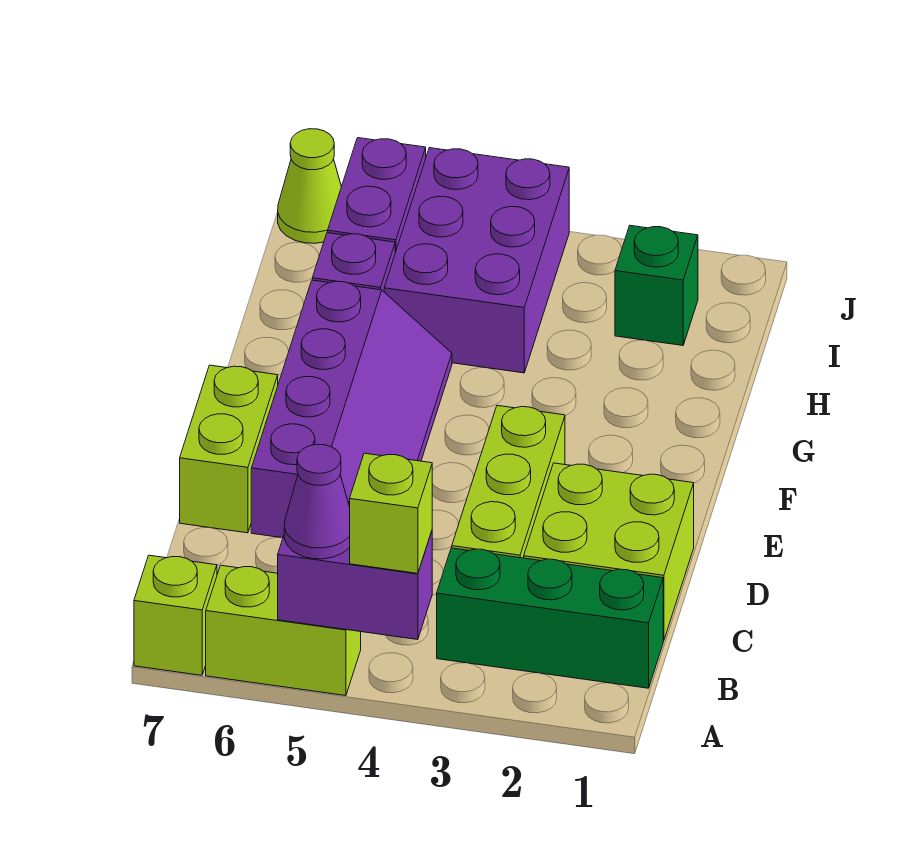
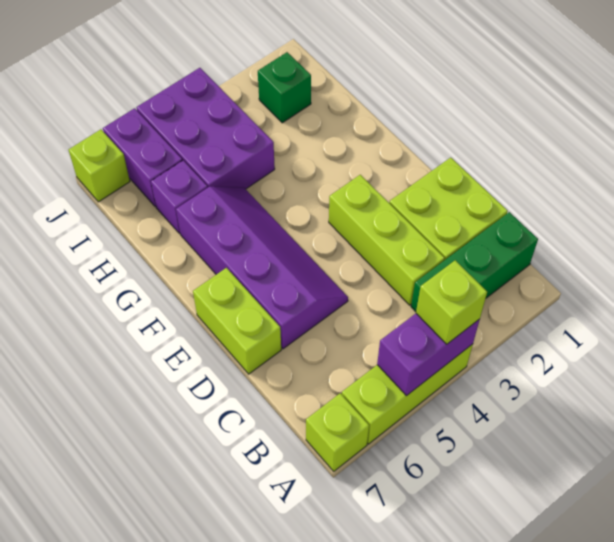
lime 1x2 brick [206,565,361,696] -> lime 1x3 brick [342,344,473,444]
purple 1x1 cone [284,444,350,559] -> none
lime 1x1 cone [278,129,341,243] -> lime 1x1 brick [69,129,130,202]

